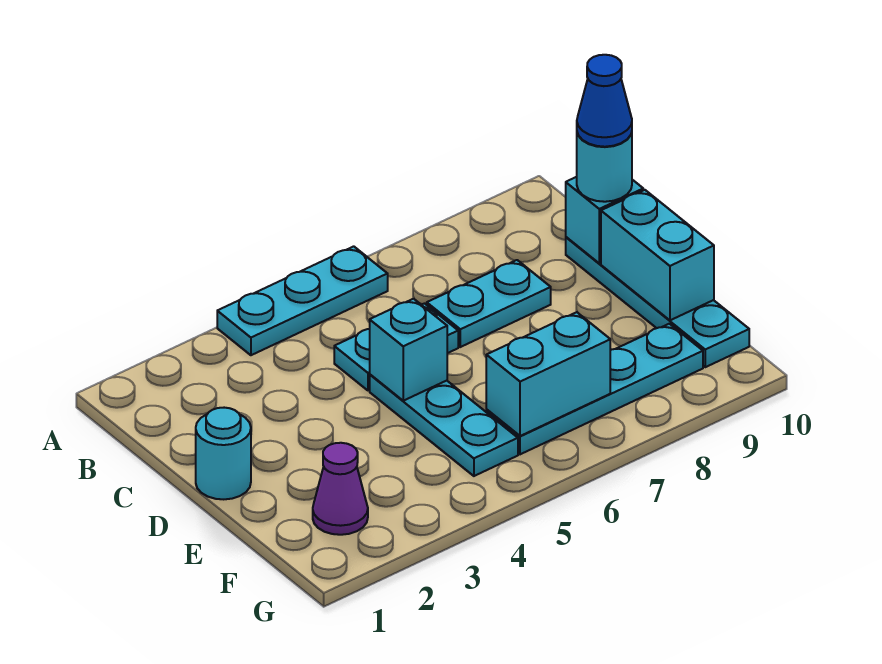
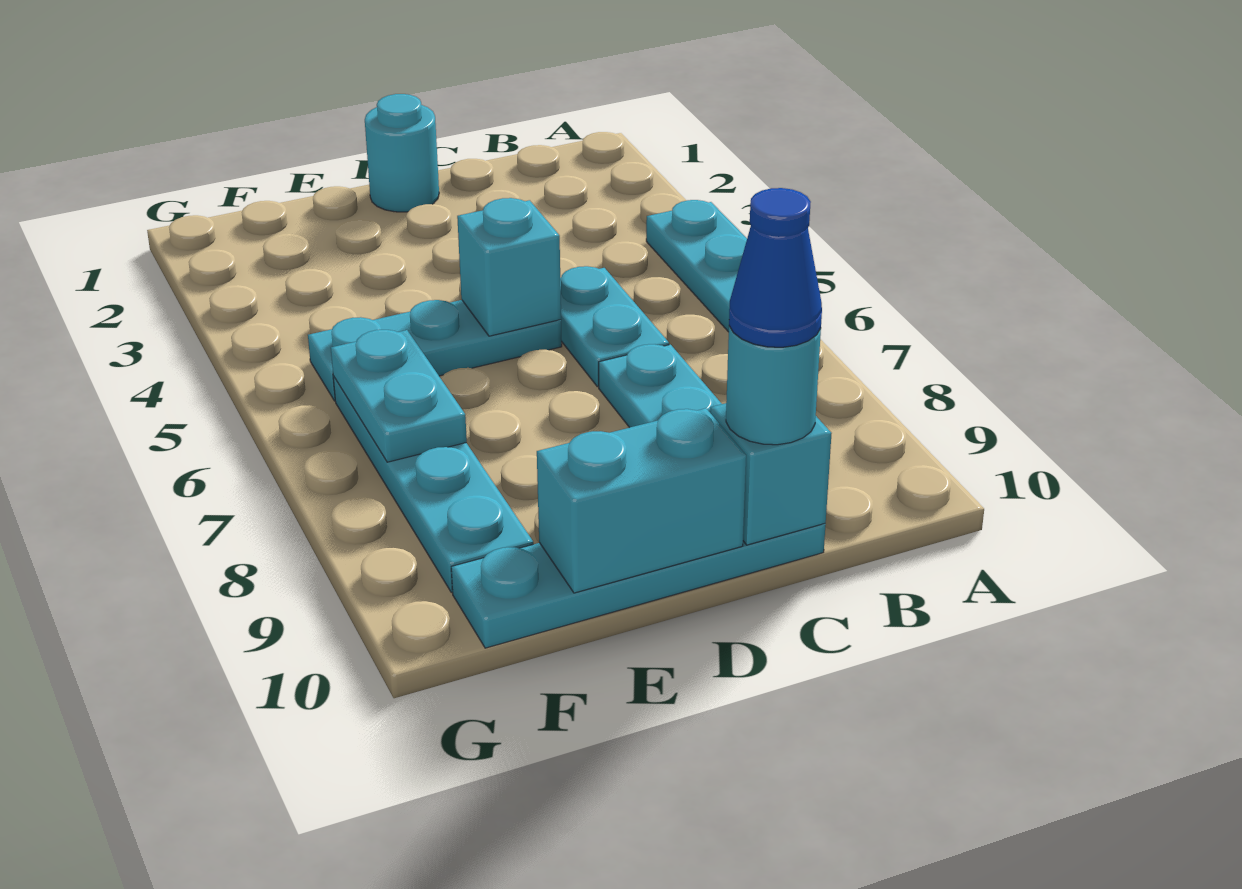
purple 1x1 cone [313,443,368,535] -> none
cyan 1x2 brick [486,312,610,436] -> cyan 1x2 plate [331,330,467,462]

